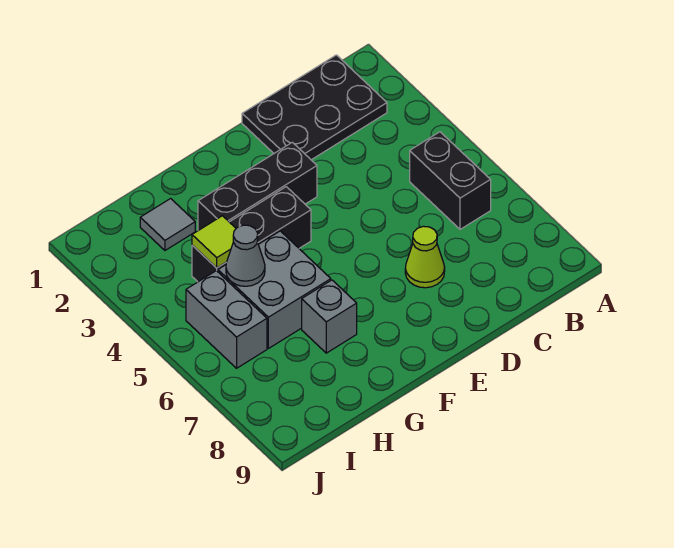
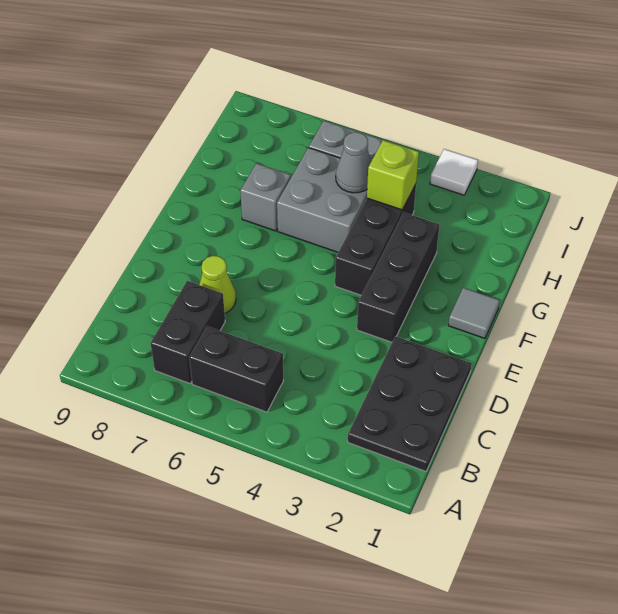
none -> black 1x2 brick [151,281,225,384]
grey 1x1 tile [140,198,195,250] -> grey 1x1 tile moved to [448,288,500,338]
lime 1x1 tile [192,216,236,268] -> lime 1x1 brick [367,140,419,210]
none -> white 1x1 tile [430,149,478,195]

